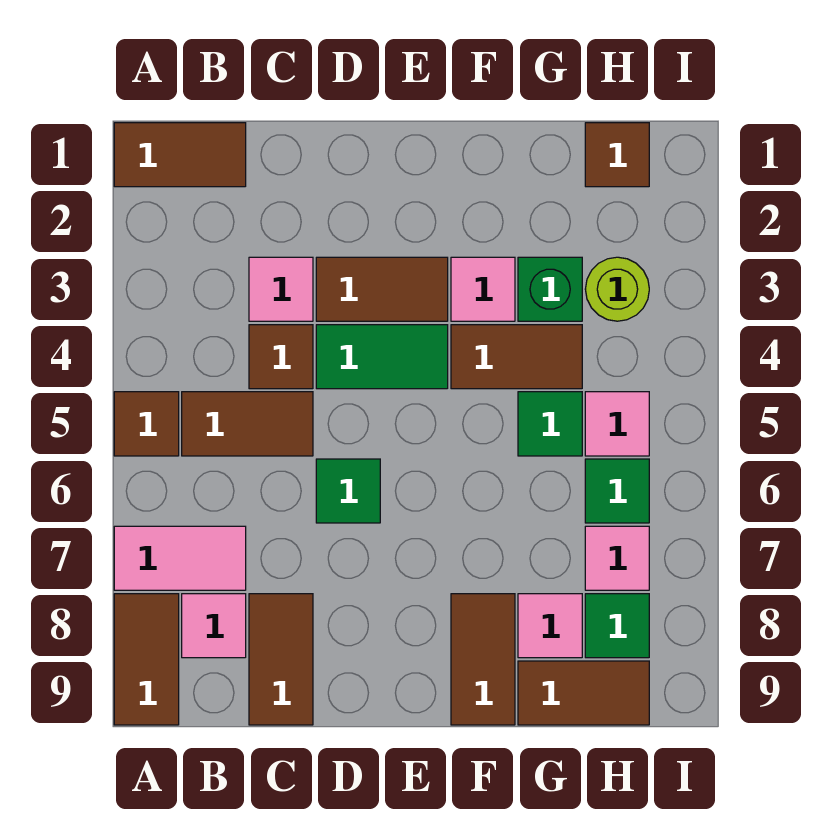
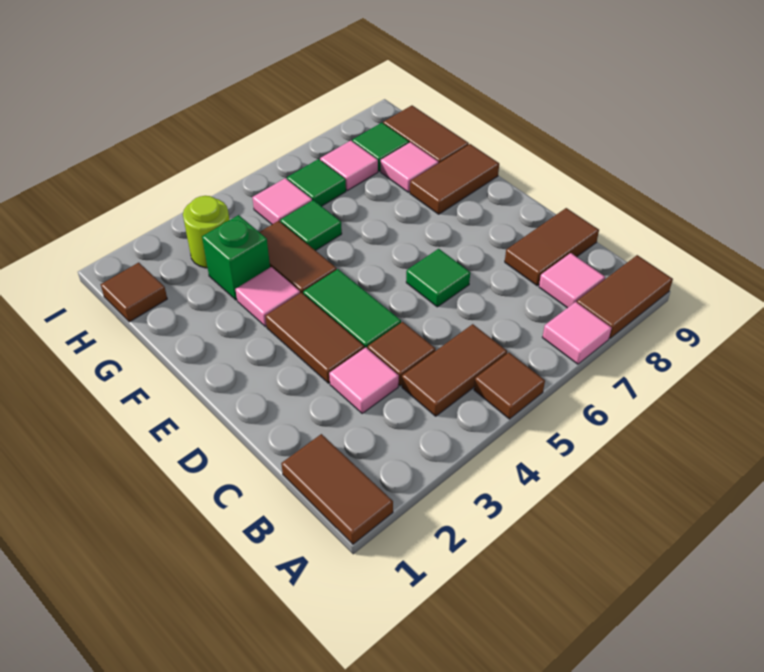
pink 1x2 tile [114,526,246,590] -> pink 1x1 tile [542,302,612,364]
brown 1x2 tile [182,392,313,456] -> brown 1x2 tile turned to [402,324,507,416]

